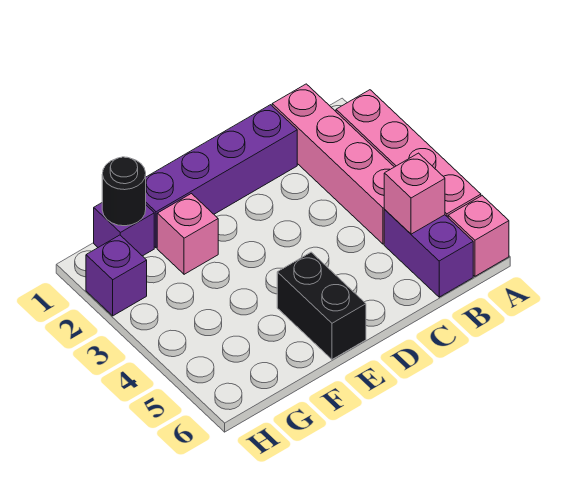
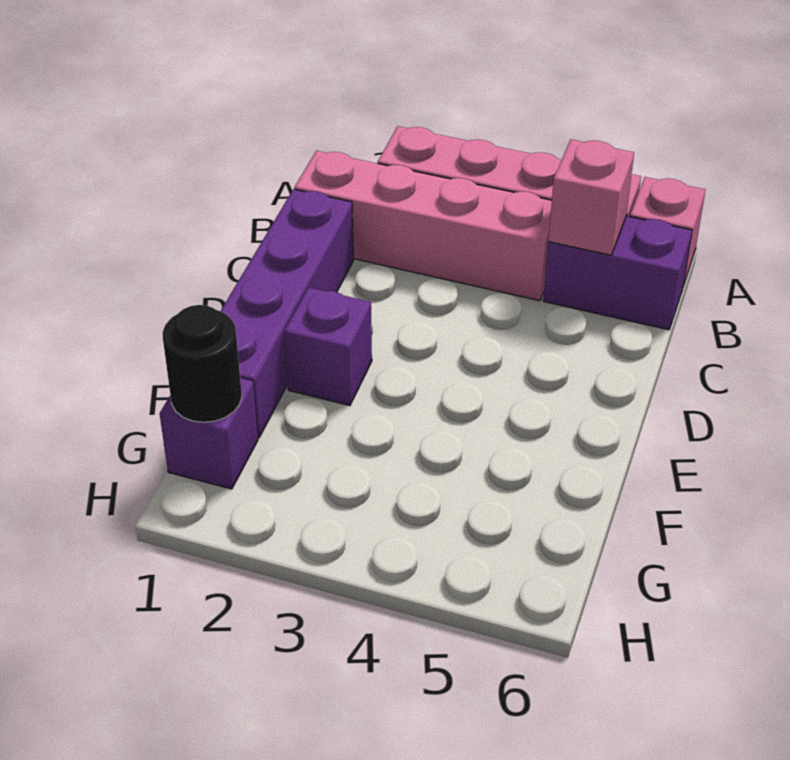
black 1x2 brick [277,252,366,359] -> none
pink 1x1 brick [157,194,218,274] -> none
purple 1x1 brick [86,235,147,316] -> purple 1x1 brick moved to [284,288,372,406]

